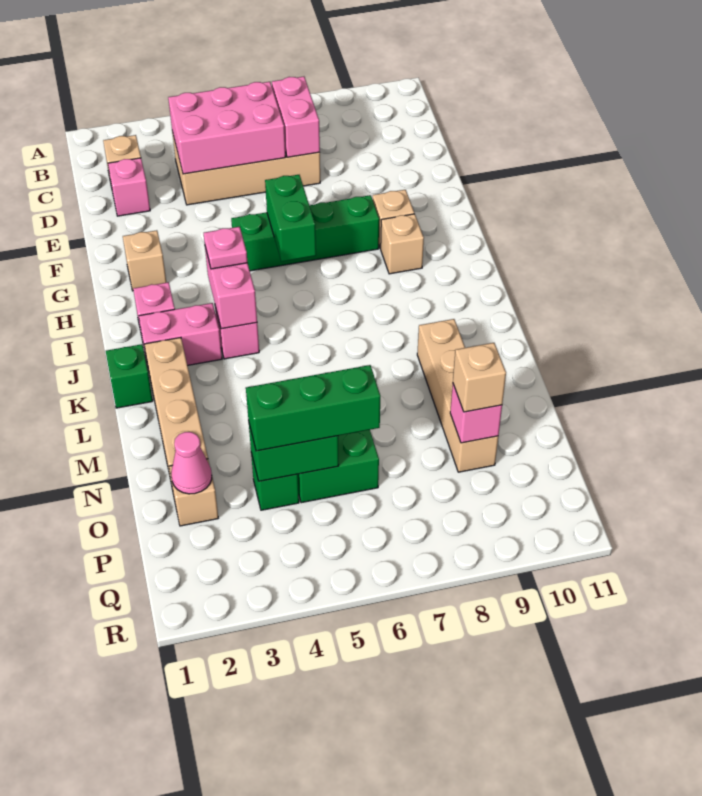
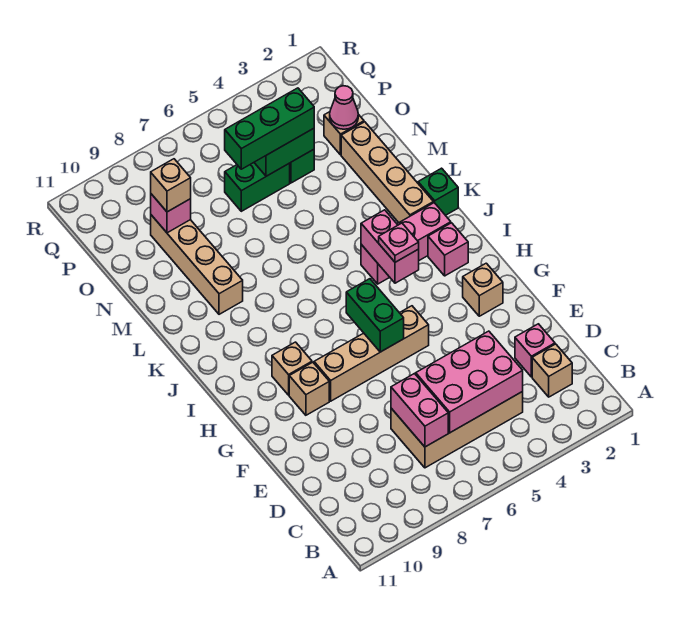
green 1x4 brick [231,195,379,271] -> tan 1x4 brick [314,306,429,401]

